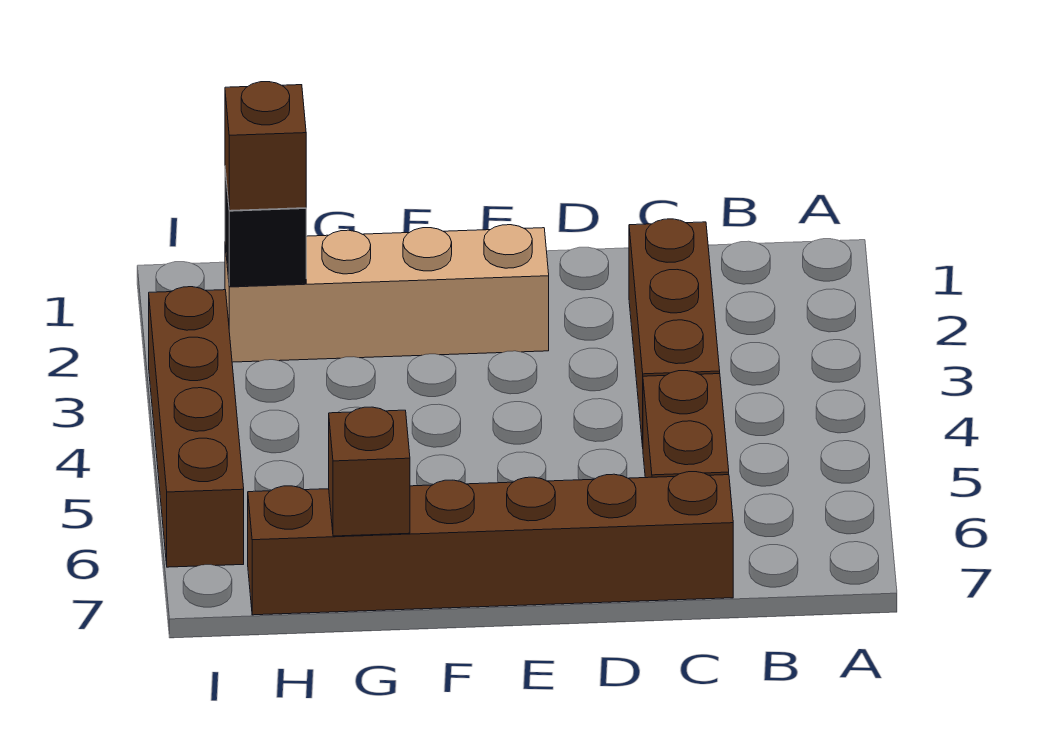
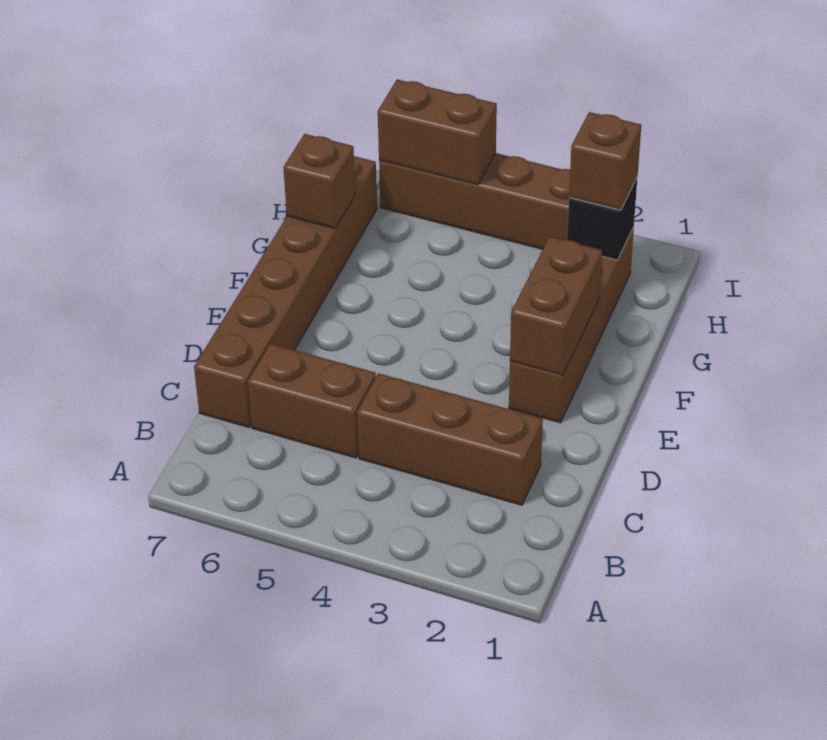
tan 1x4 brick [225,225,549,362] -> brown 1x4 brick [509,227,634,423]
none -> brown 1x2 brick [510,237,602,375]
none -> brown 1x2 brick [378,79,497,185]

